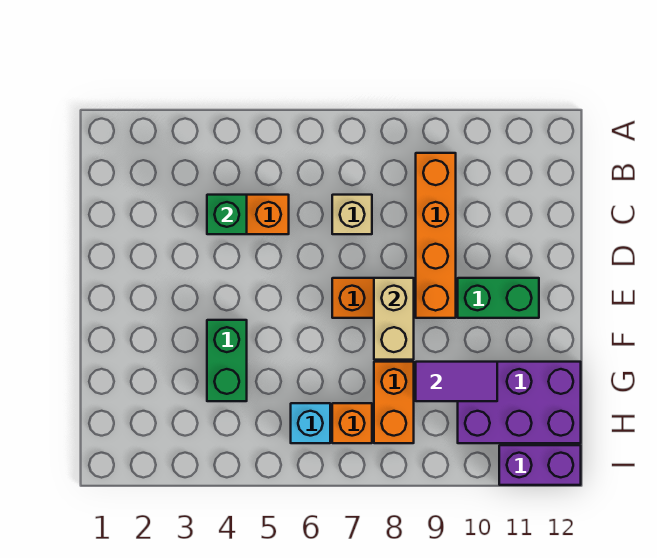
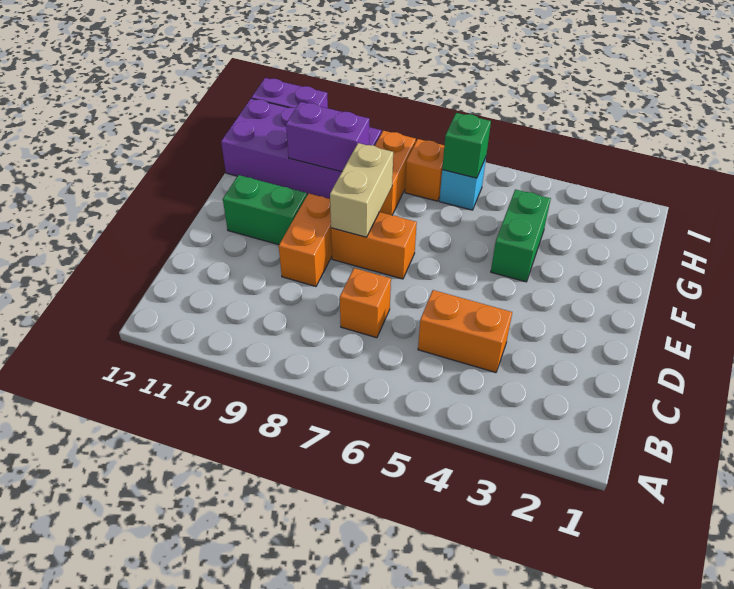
orange 1x4 brick [416,153,456,318] -> orange 1x2 brick [279,194,332,286]
green 1x1 brick [207,195,247,234] -> green 1x1 brick moved to [442,113,491,178]
tan 1x1 brick [332,195,372,234] -> orange 1x1 brick [340,268,391,338]
purple 1x2 tile [416,362,497,401] -> purple 1x2 brick [286,102,369,172]
purple 2x3 brick [458,362,581,443] -> purple 2x4 brick [221,98,381,199]

